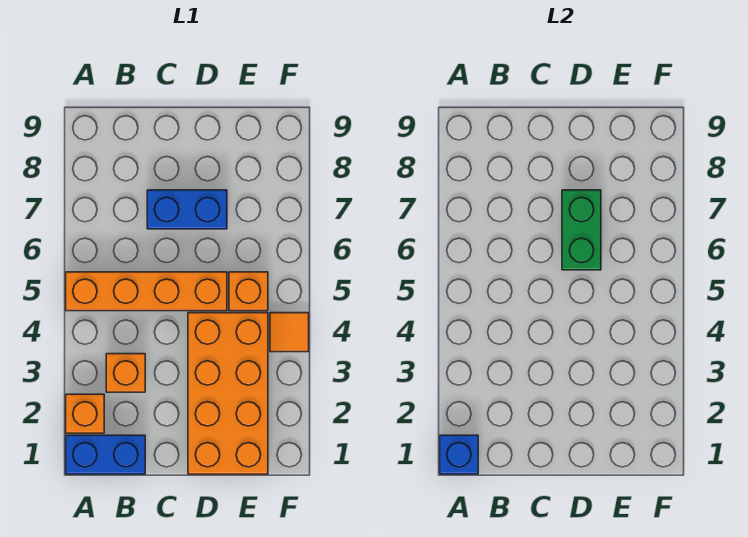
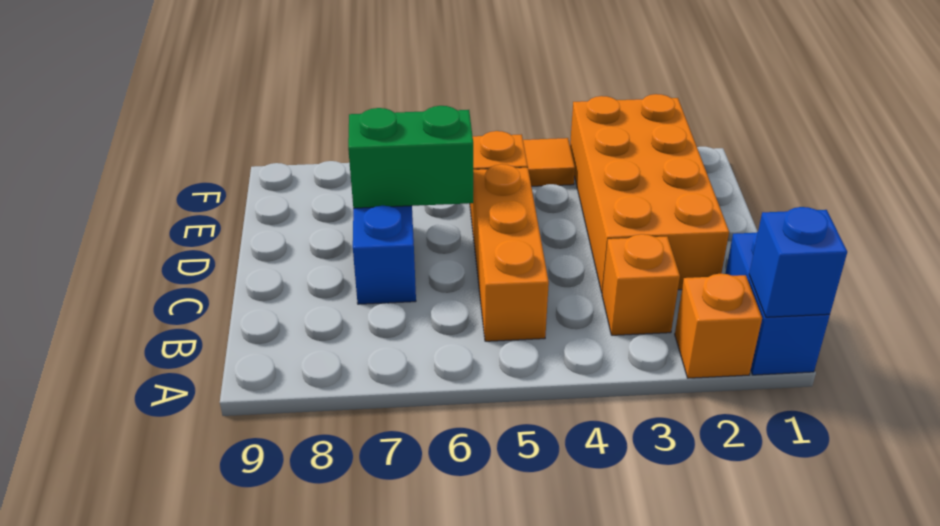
orange 1x4 brick [66,272,227,311] -> orange 1x3 brick [472,164,549,341]
orange 2x4 brick [188,313,268,474] -> orange 2x4 brick turned to [570,94,729,292]

